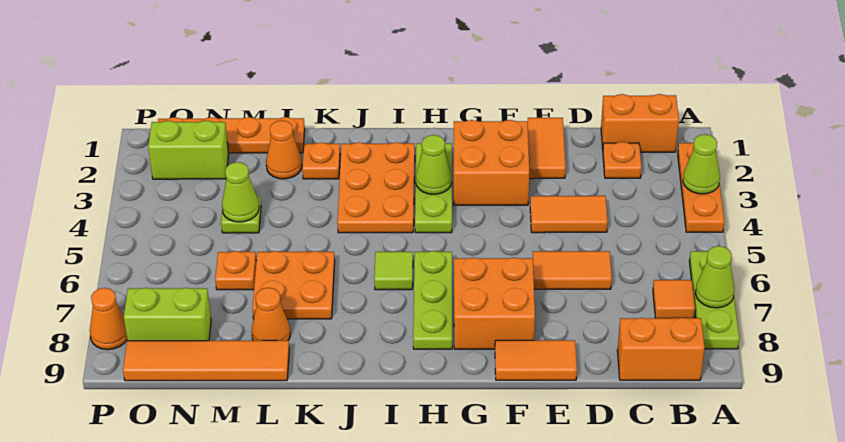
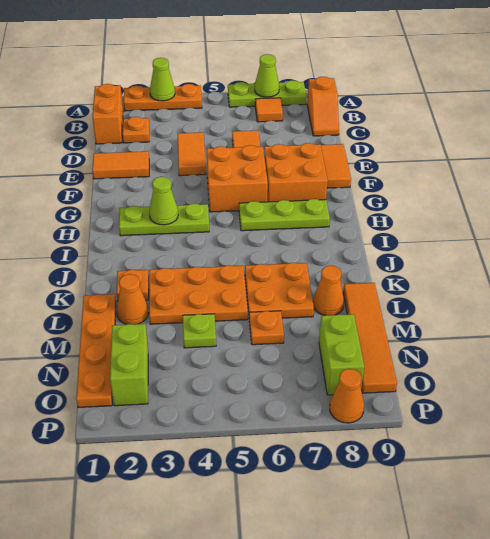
orange 1x2 brick [617,318,705,380] -> orange 1x2 slope [307,77,339,136]
orange 2x2 brick [454,120,529,205] -> orange 2x2 brick moved to [207,145,268,212]
orange 2x3 plate [337,142,415,233] -> orange 2x3 plate moved to [149,265,248,324]
lime 1x1 tile [374,252,413,290] -> none
lime 1x1 cone [222,162,259,222] -> none

